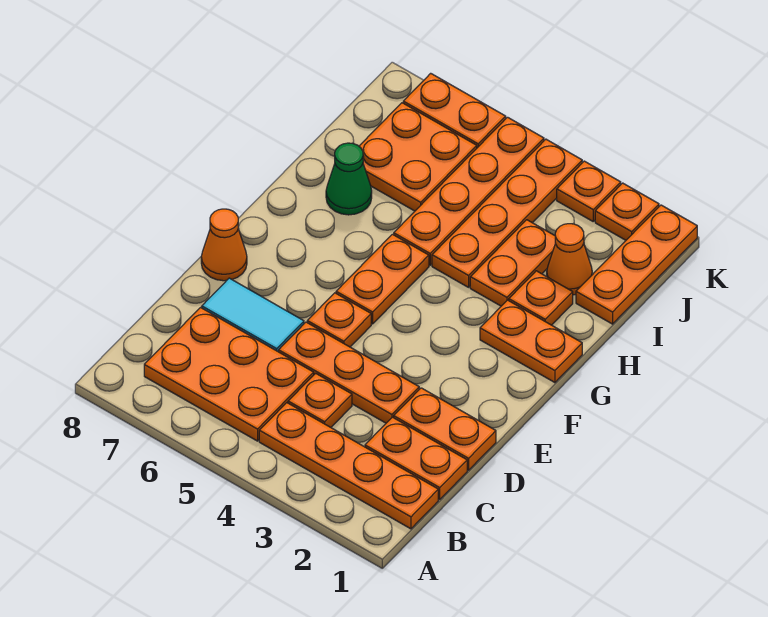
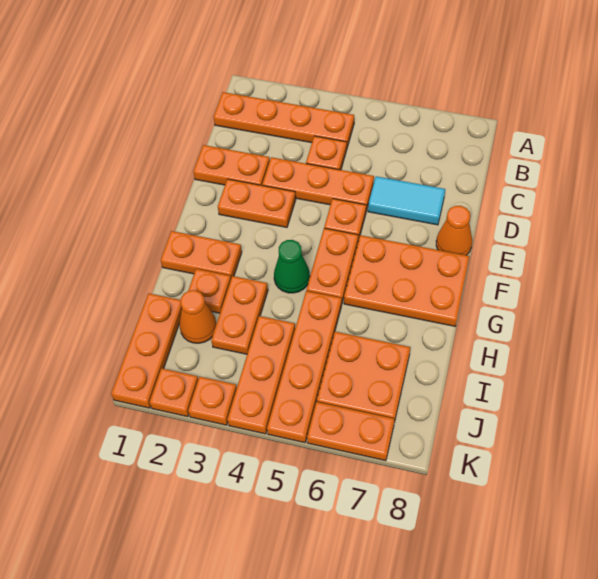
orange 2x3 plate [144,308,314,441] -> orange 2x3 plate moved to [344,235,470,326]
orange 1x2 plate [365,417,467,499] -> orange 1x2 plate moved to [218,179,296,227]
orange 1x4 plate [432,139,582,287] -> orange 1x3 plate [227,316,295,434]
green 1x1 cone [326,143,372,215] -> green 1x1 cone moved to [274,240,310,293]

